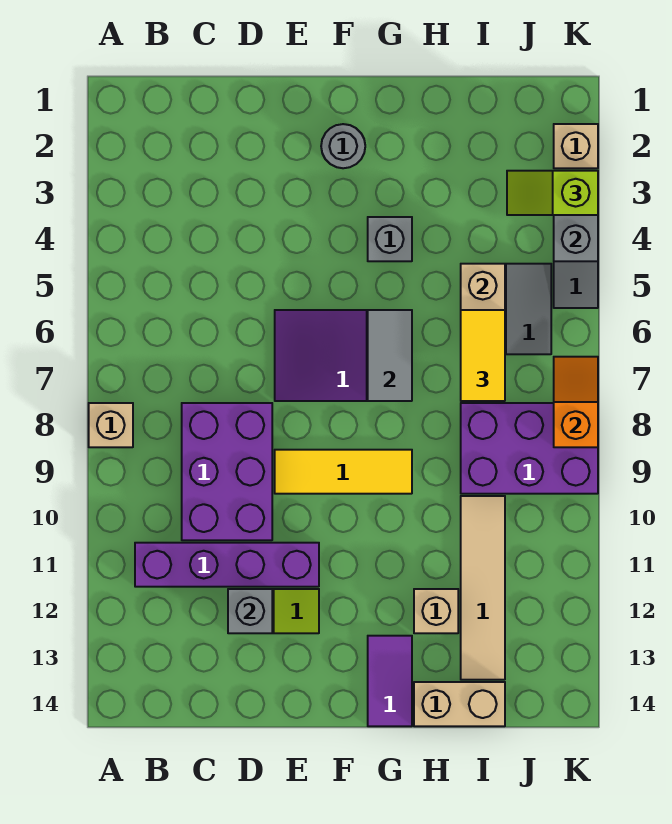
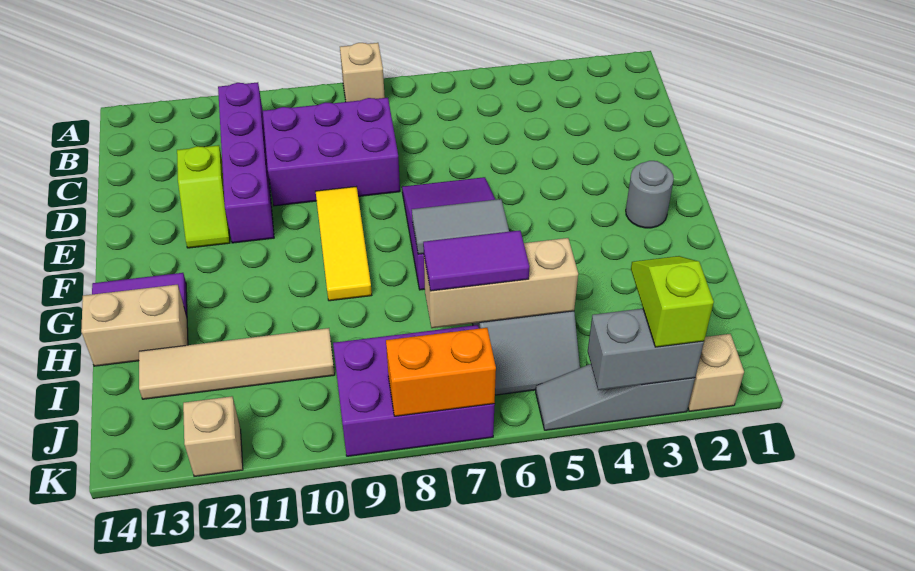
grey 1x1 brick [228,589,272,633] -> none
grey 1x1 brick [368,217,412,261] -> none
tan 1x1 brick [414,589,458,633] -> tan 1x1 brick moved to [183,396,243,476]
tan 1x2 brick [414,682,505,726] -> tan 1x2 brick turned to [81,285,188,366]
yellow 1x2 tile [461,310,505,401] -> purple 1x2 tile [423,230,529,291]
purple 2x3 brick [461,403,598,494] -> purple 2x3 brick turned to [333,325,495,456]
orange 1x2 slope [554,357,598,447] -> orange 1x2 brick [386,328,496,416]

